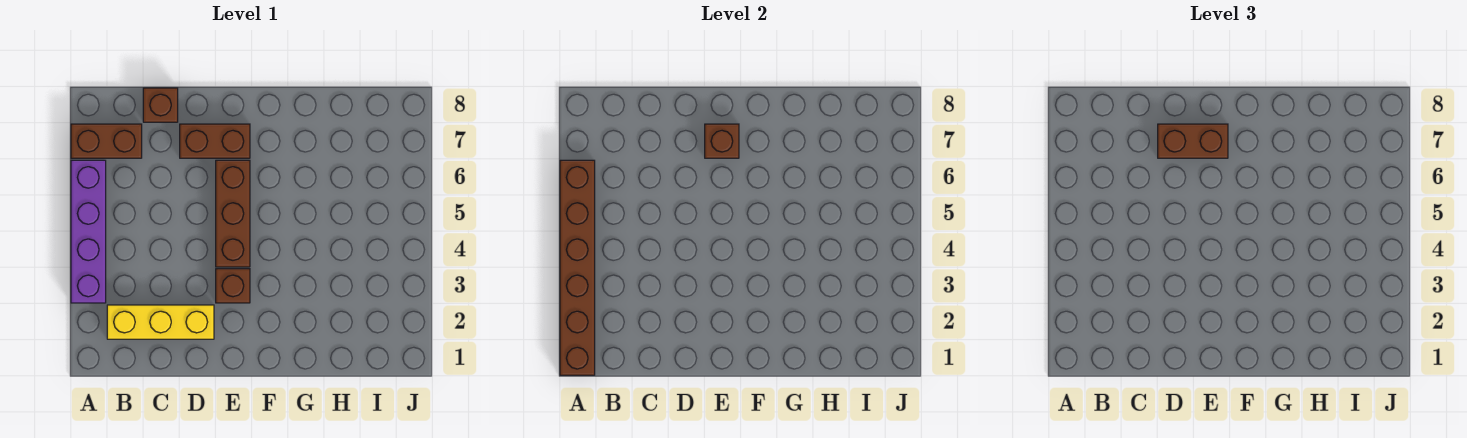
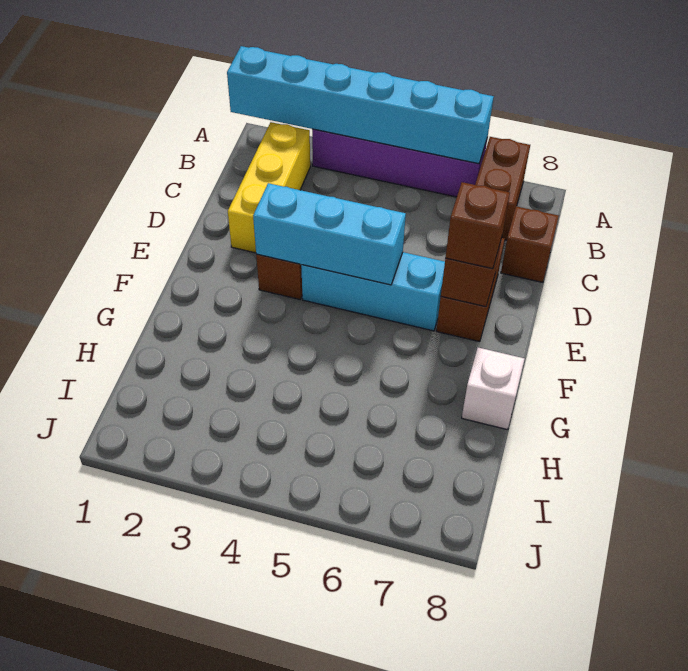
brown 1x6 brick [560,160,595,375] -> cyan 1x6 brick [227,46,494,164]
brown 1x2 brick [1158,124,1228,158] -> brown 1x1 brick [446,182,510,269]
none -> cyan 1x3 brick [253,183,406,285]
brown 1x3 brick [216,160,250,267] -> cyan 1x3 brick [301,252,445,331]
none -> white 1x1 brick [462,348,524,430]

